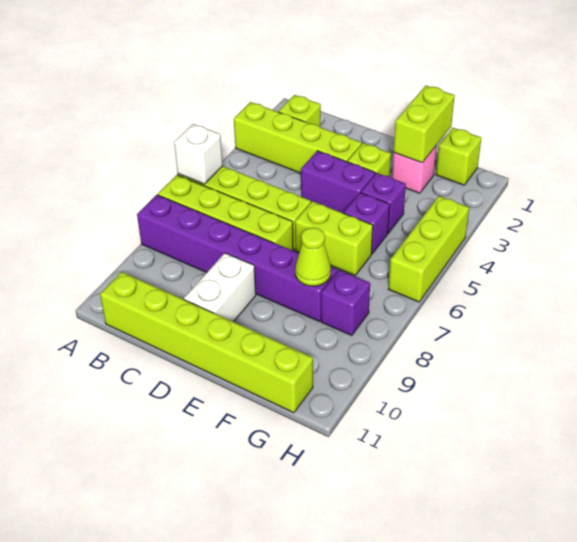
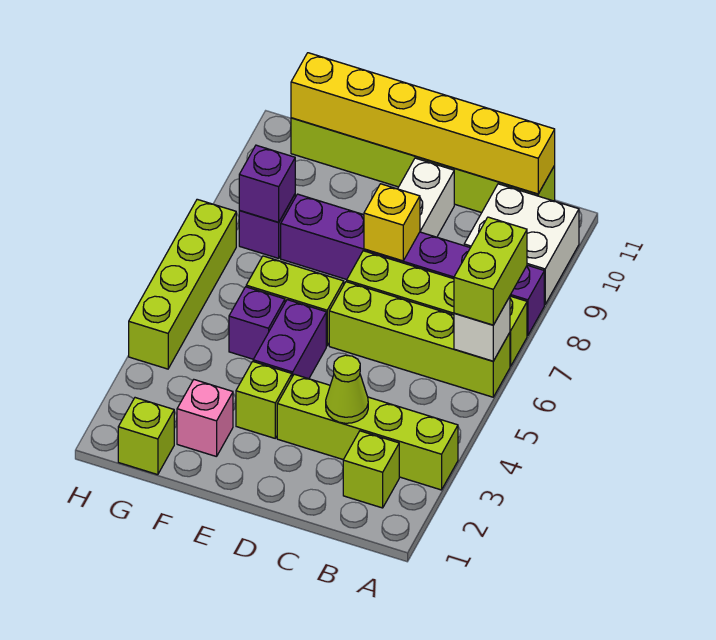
none -> white 2x2 brick [464,184,579,305]
none -> yellow 1x6 brick [291,53,555,194]
purple 1x2 brick [301,151,375,213] -> purple 1x2 brick turned to [253,300,326,379]
none -> yellow 1x1 brick [364,184,420,261]
lime 1x2 brick [394,86,455,163] -> lime 1x2 brick moved to [454,217,527,325]
purple 1x1 brick [361,173,406,233] -> purple 1x1 brick moved to [239,145,295,222]
lime 1x1 cone [295,228,331,286] -> lime 1x1 cone moved to [326,355,368,423]
lime 1x3 brick [388,196,469,302] -> lime 1x4 brick [129,199,236,369]

